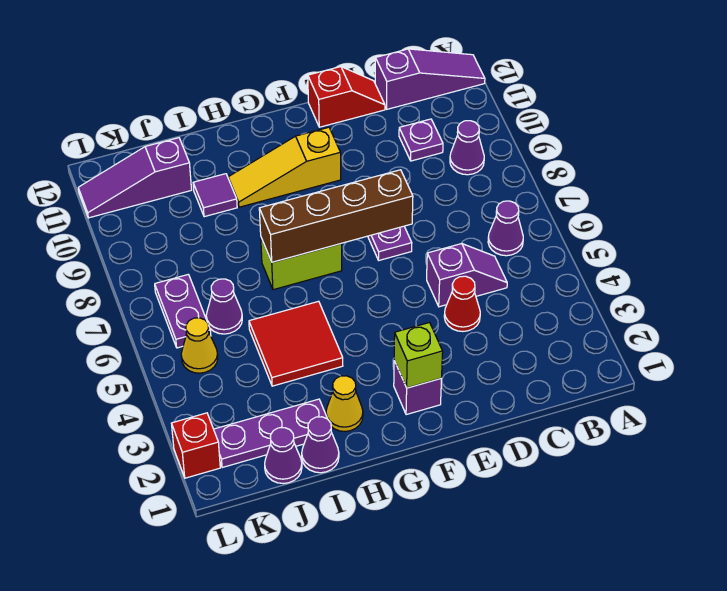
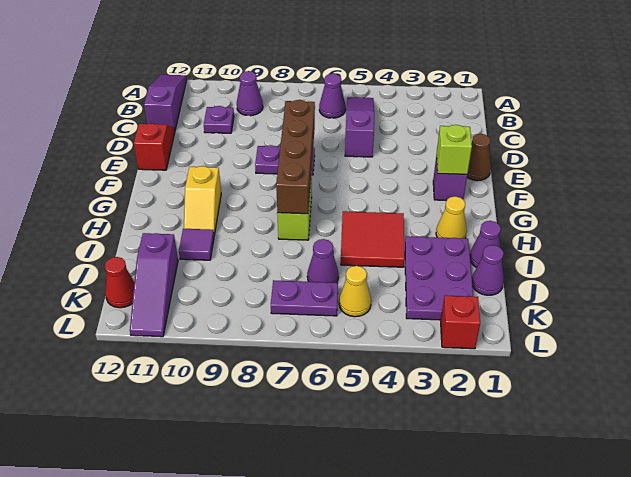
purple 1x2 slope [427,243,507,307] -> purple 1x3 slope [345,97,374,157]
red 1x1 cone [444,276,480,331] -> red 1x1 cone moved to [105,257,135,308]
none -> brown 1x1 cone [467,134,491,181]
yellow 1x3 slope [228,127,341,207] -> yellow 1x2 slope [184,166,221,236]
purple 1x3 plate [214,399,327,468] -> purple 2x3 plate [405,236,473,320]

